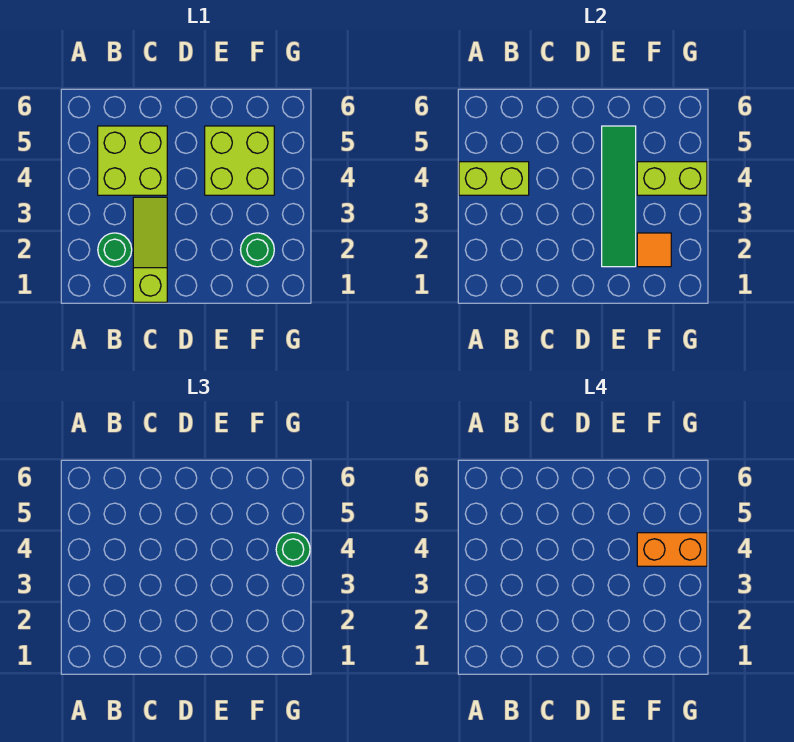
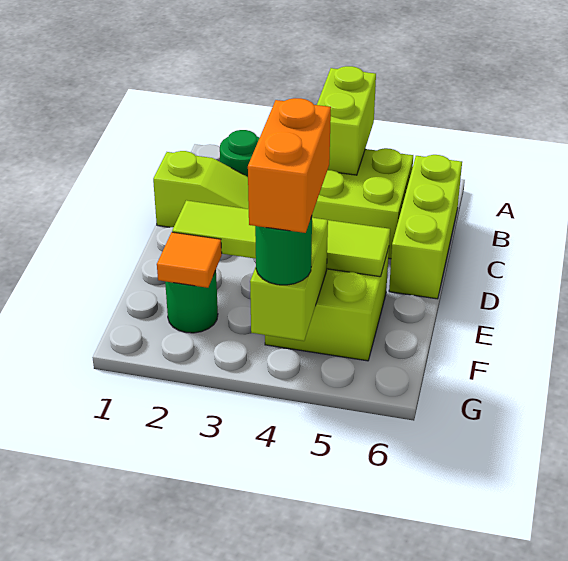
none -> lime 1x3 brick [389,155,462,299]
green 1x4 tile [602,126,636,267] -> lime 1x4 tile [172,200,390,277]

